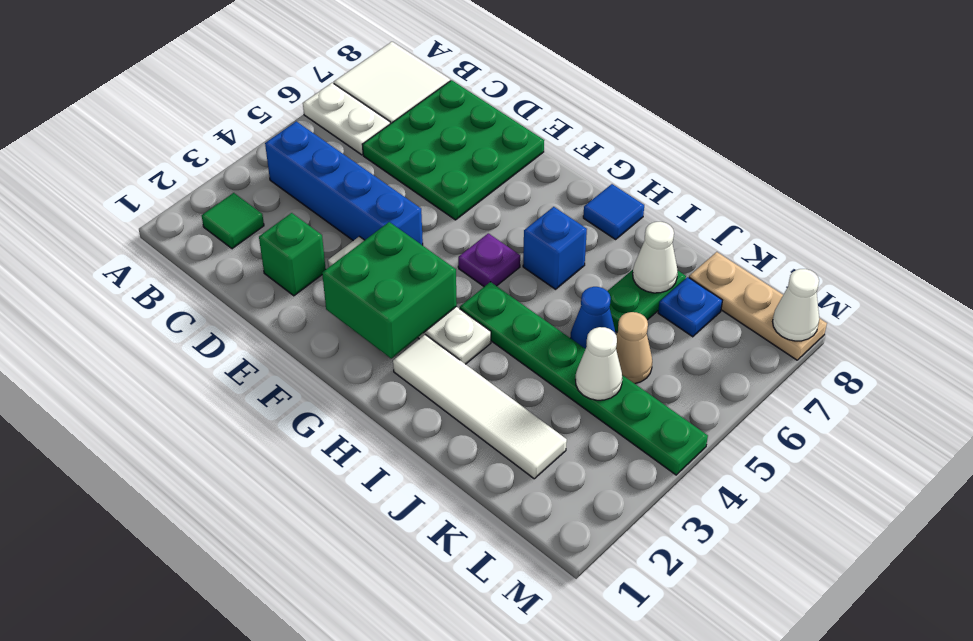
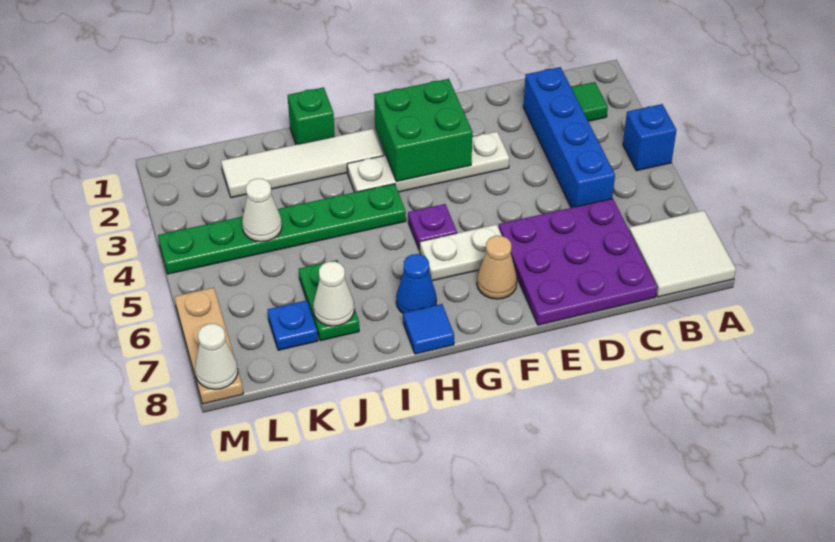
white 1x2 plate [303,83,390,155] -> white 1x2 plate moved to [419,224,502,281]
blue 1x4 brick [265,121,423,245] -> blue 1x4 brick turned to [523,67,615,208]
green 3x3 plate [362,80,544,220] -> purple 3x3 plate [499,199,657,325]
green 1x1 brick [259,213,326,296] -> green 1x1 brick moved to [288,87,335,145]
blue 1x1 brick [523,207,587,289] -> blue 1x1 brick moved to [623,104,677,171]
blue 1x1 cone [571,287,616,349] -> blue 1x1 cone moved to [396,254,437,313]
tan 1x1 cone [616,312,652,384] -> tan 1x1 cone moved to [477,236,517,299]
tan 1x3 plate [689,252,827,360] -> tan 1x3 plate turned to [175,288,243,404]

